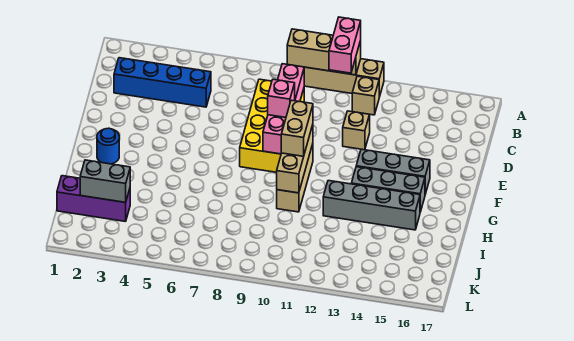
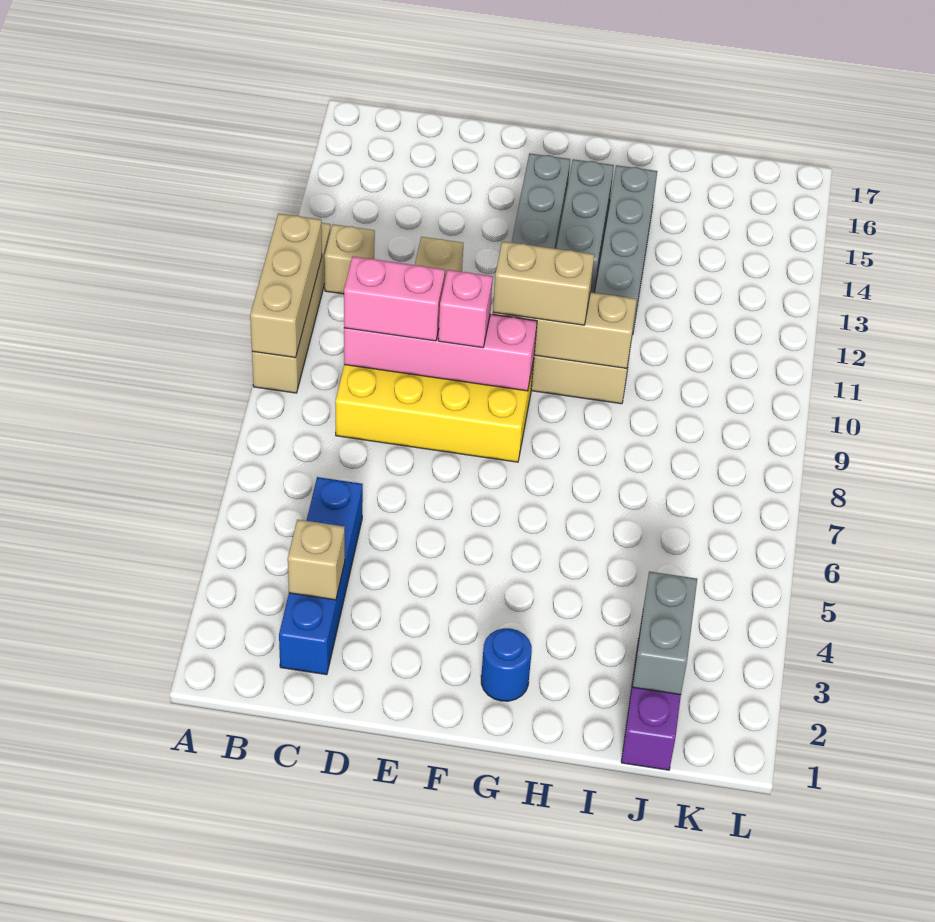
pink 1x2 brick [329,17,361,73] -> pink 1x2 brick moved to [344,257,445,341]
none -> tan 1x1 brick [288,520,345,600]

